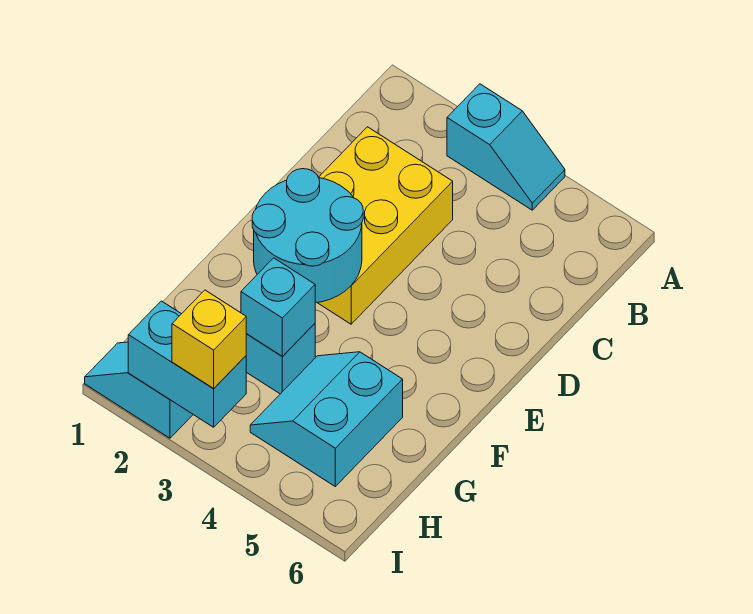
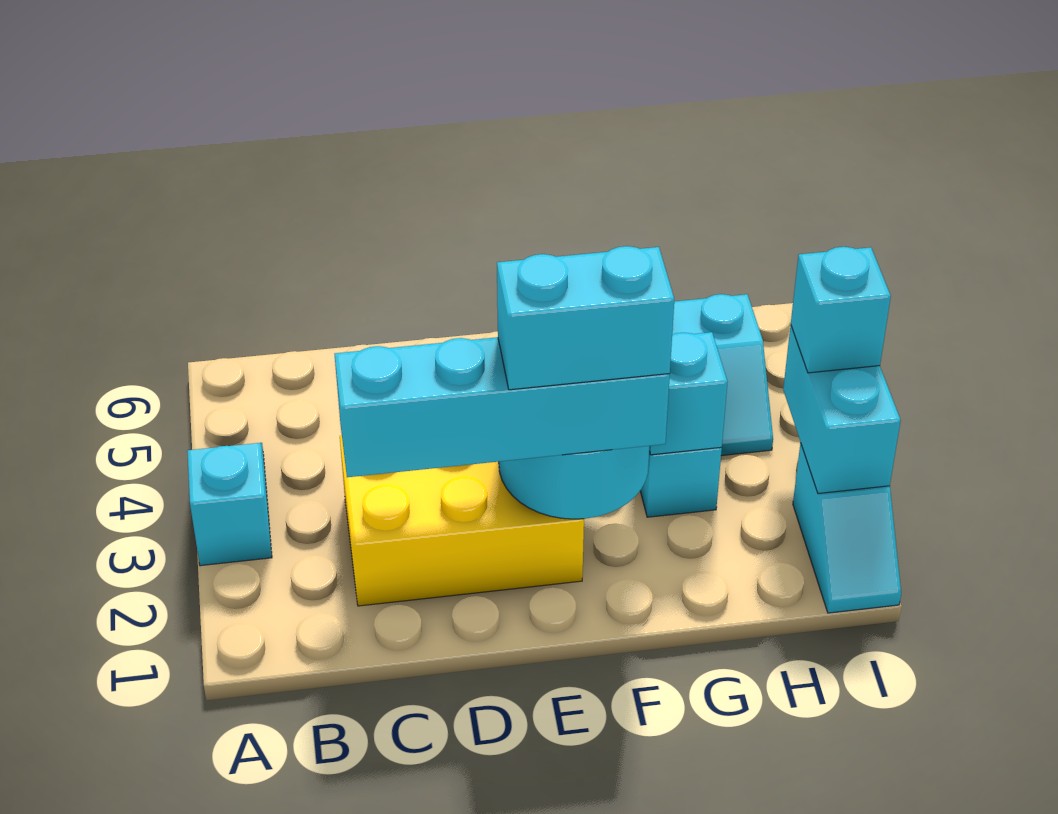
none -> cyan 1x4 brick [335,337,670,477]
none -> cyan 1x2 brick [497,246,674,390]
yellow 1x1 brick [172,290,246,389] -> cyan 1x1 brick [791,247,891,373]

